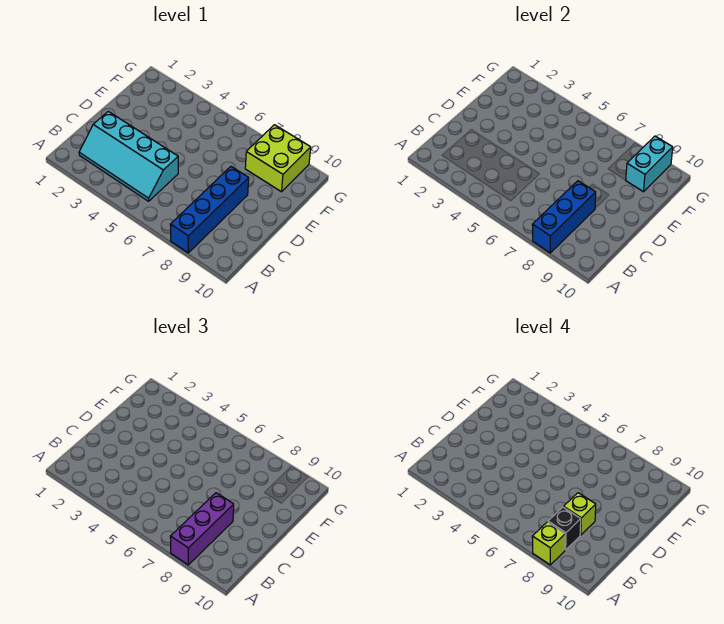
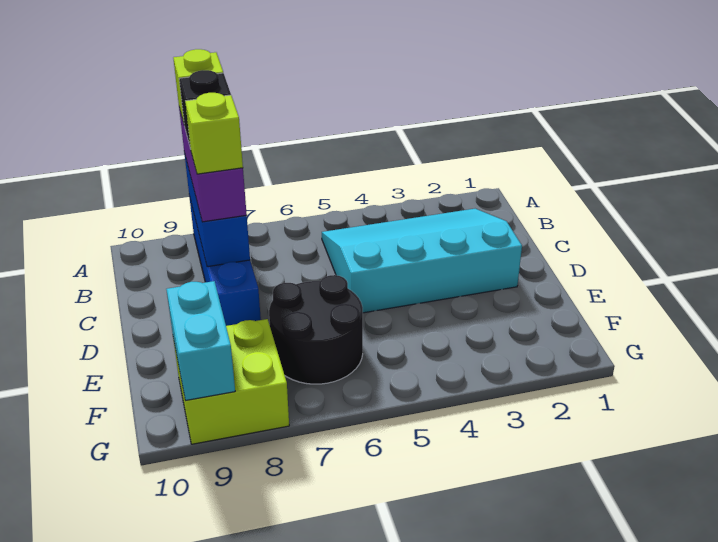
cyan 2x4 slope [79,111,178,201] -> cyan 3x4 slope [322,209,522,313]
none -> black 2x2 round brick [269,275,363,384]

